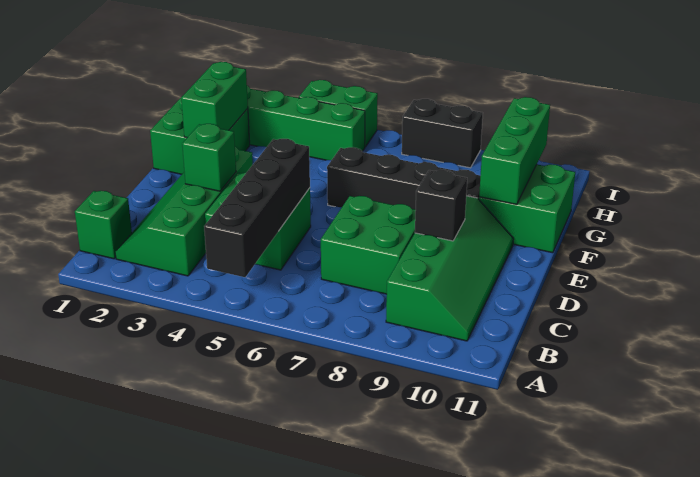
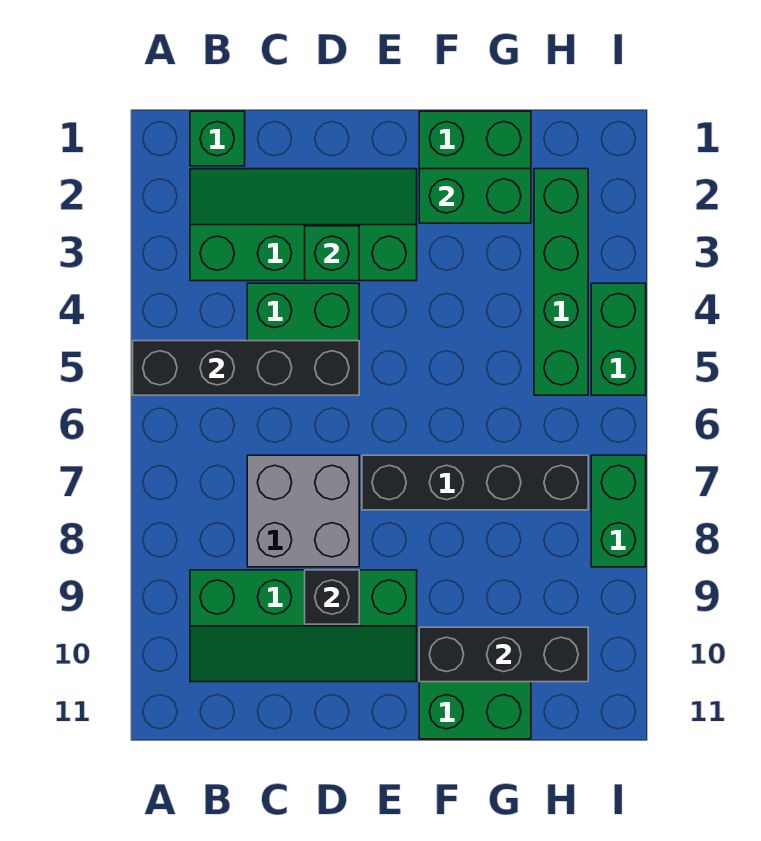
green 2x2 brick [321,196,416,294] -> grey 2x2 brick [247,455,359,567]
black 1x4 brick [327,147,480,209] -> black 1x4 brick turned to [362,455,588,510]
green 1x3 brick [479,97,550,204] -> black 1x3 brick [419,627,588,682]
black 1x2 brick [402,99,483,168] -> green 1x2 brick [591,455,646,567]

